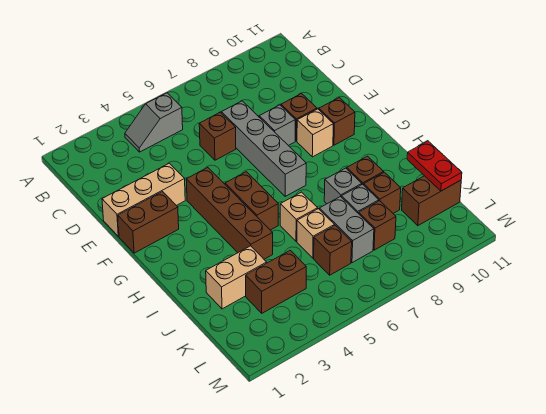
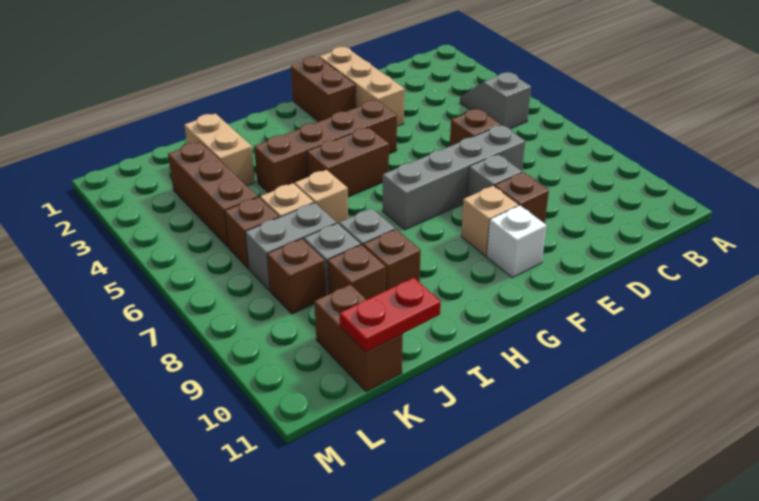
brown 1x1 brick [319,98,355,145] -> white 1x1 brick [487,205,546,278]
brown 1x2 brick [246,250,306,313] -> brown 1x3 brick [168,142,258,247]

